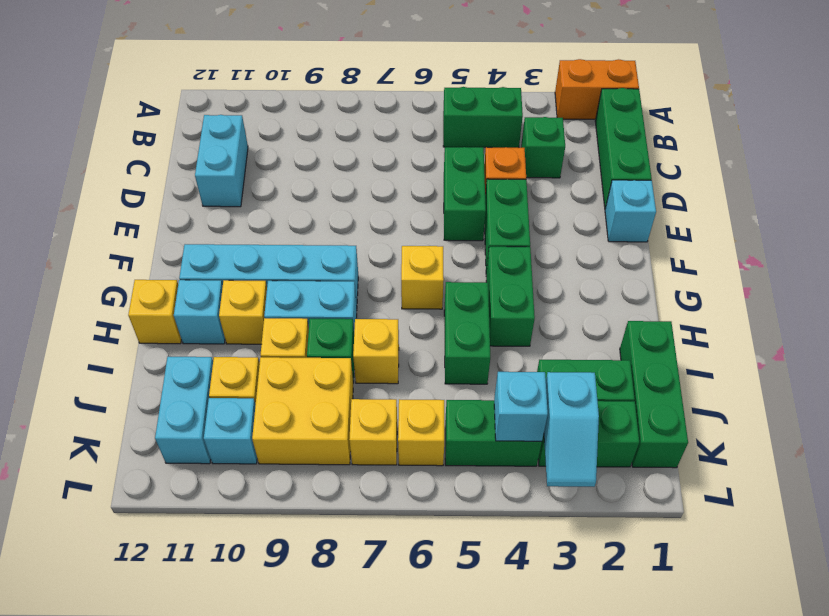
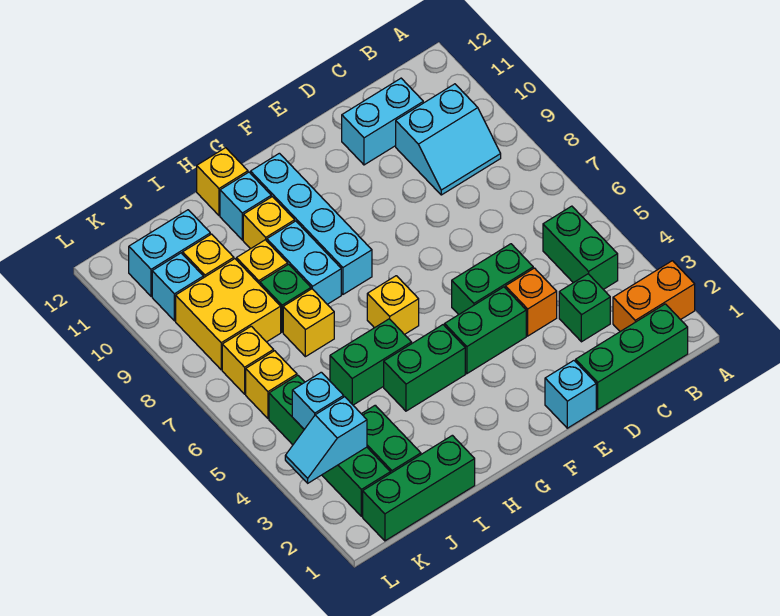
orange 1x2 brick [555,59,639,119] -> orange 1x2 brick turned to [613,261,695,332]
none -> cyan 2x2 slope [396,84,501,195]

